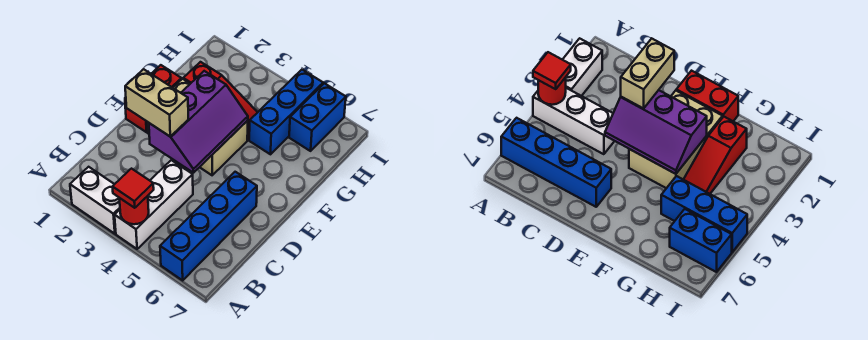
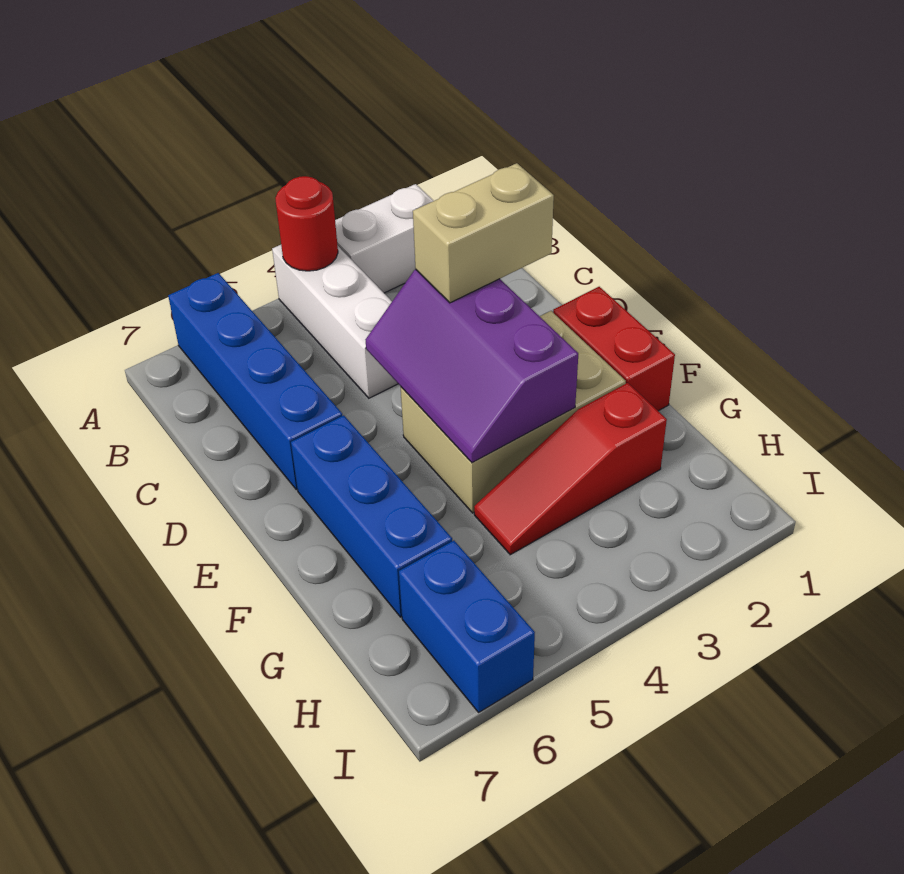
red 1x1 tile [113,169,154,208] -> none
blue 1x3 brick [249,70,323,154] -> blue 1x3 brick moved to [291,415,452,617]

